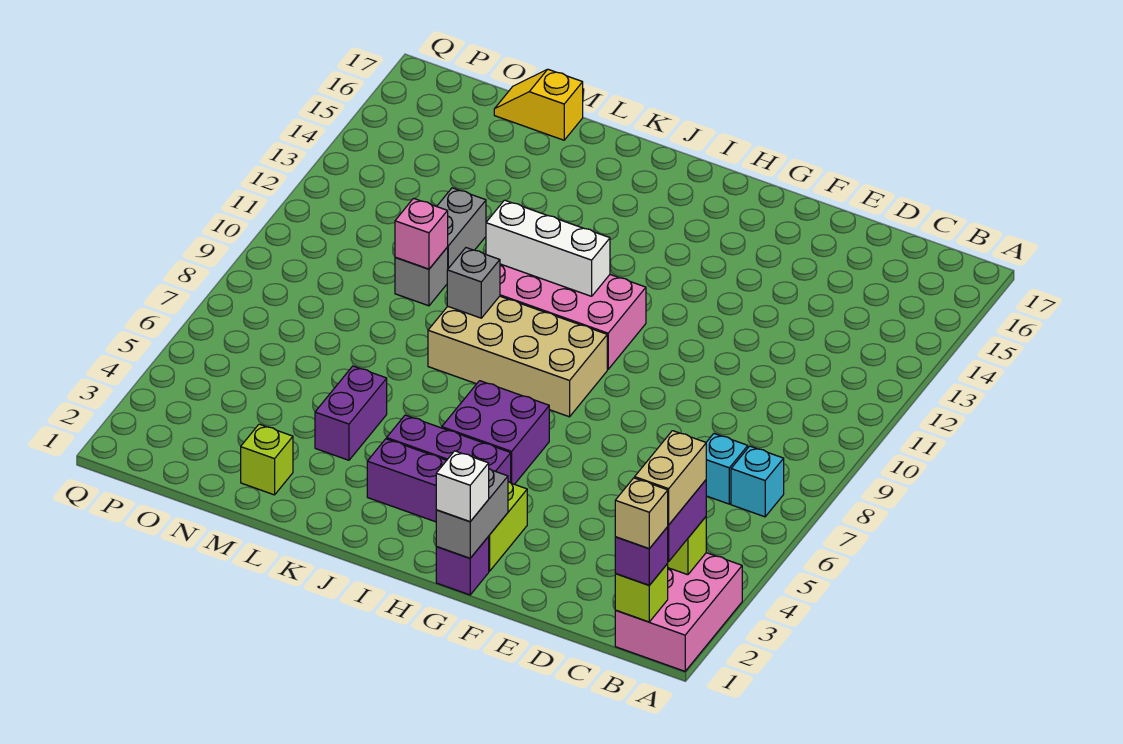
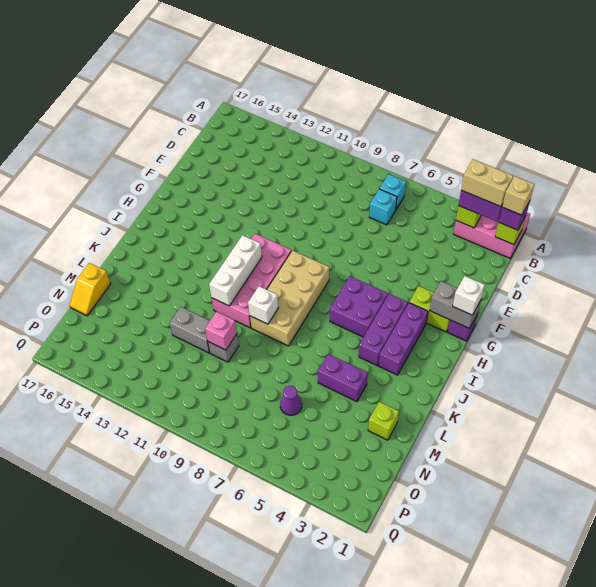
grey 1x1 brick [447,248,500,318] -> white 1x1 brick [248,286,279,324]
none -> purple 1x1 cone [280,386,302,415]

